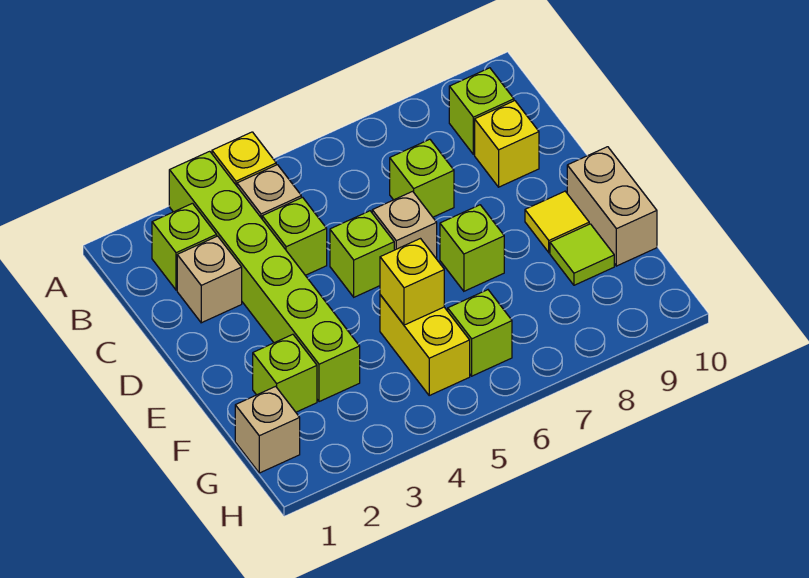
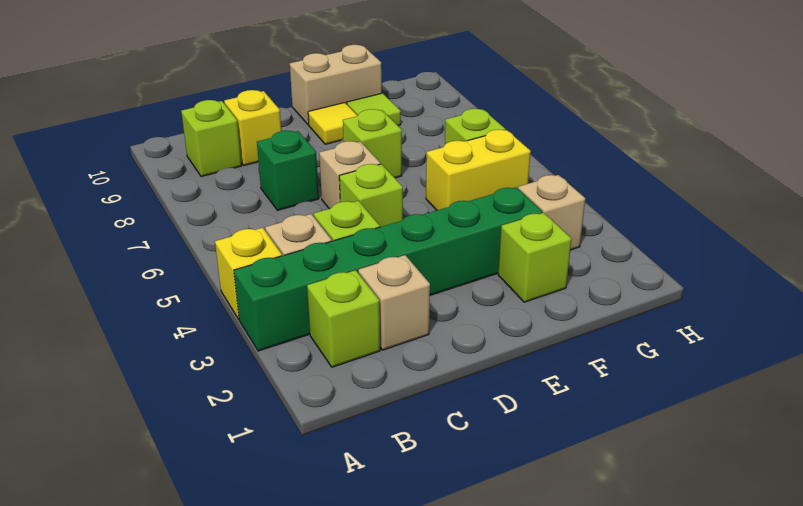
lime 1x6 brick [169,151,360,402] -> green 1x6 brick [234,187,542,351]
lime 1x1 brick [390,139,454,217] -> green 1x1 brick [257,131,319,210]
yellow 1x1 brick [380,239,444,325] -> none
tan 1x1 brick [235,386,300,473] -> tan 1x1 brick moved to [518,175,585,250]

